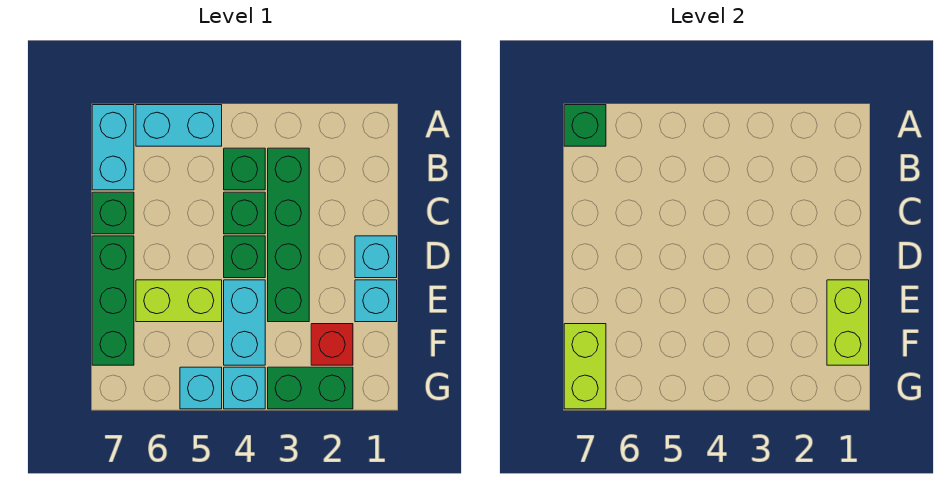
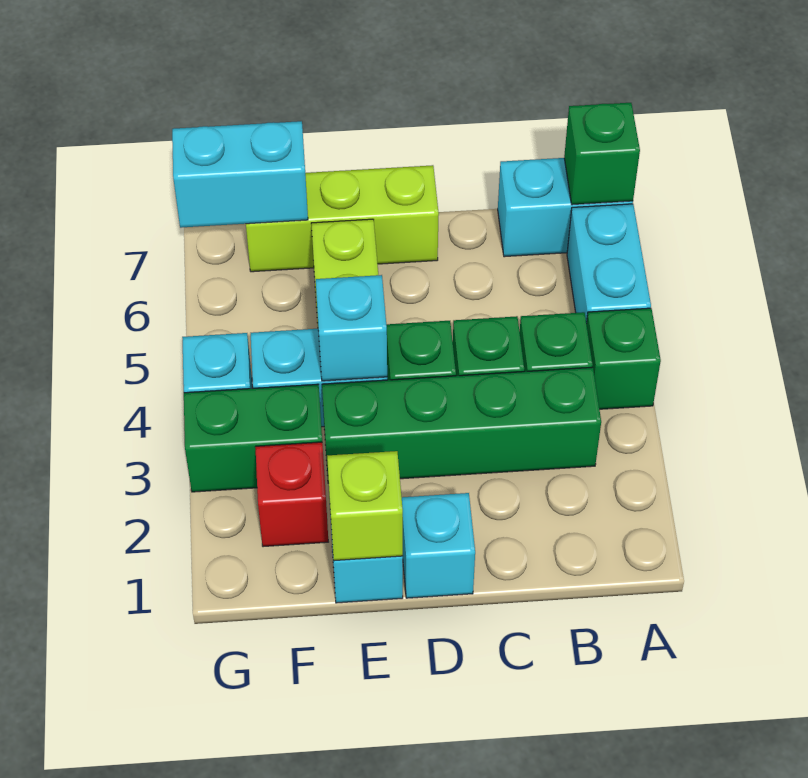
green 1x1 brick [92,192,134,234] -> green 1x1 brick moved to [586,308,661,409]
green 1x3 brick [92,236,134,365] -> lime 1x3 brick [246,165,439,272]
lime 1x2 brick [827,280,869,365] -> lime 1x1 brick [327,451,403,561]
lime 1x2 brick [564,324,606,409] -> cyan 1x2 brick [172,121,308,228]
green 1x2 brick [268,367,353,409] -> green 1x2 brick turned to [184,385,322,492]
cyan 1x1 brick [180,367,222,409] -> cyan 1x1 brick moved to [316,275,387,381]

